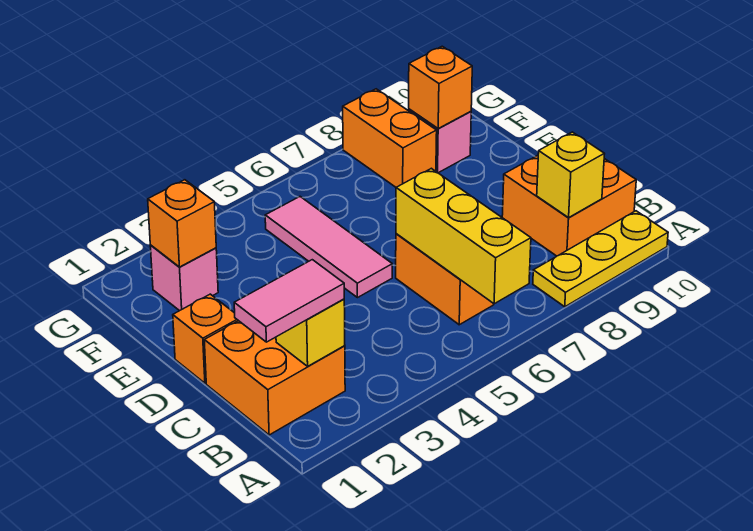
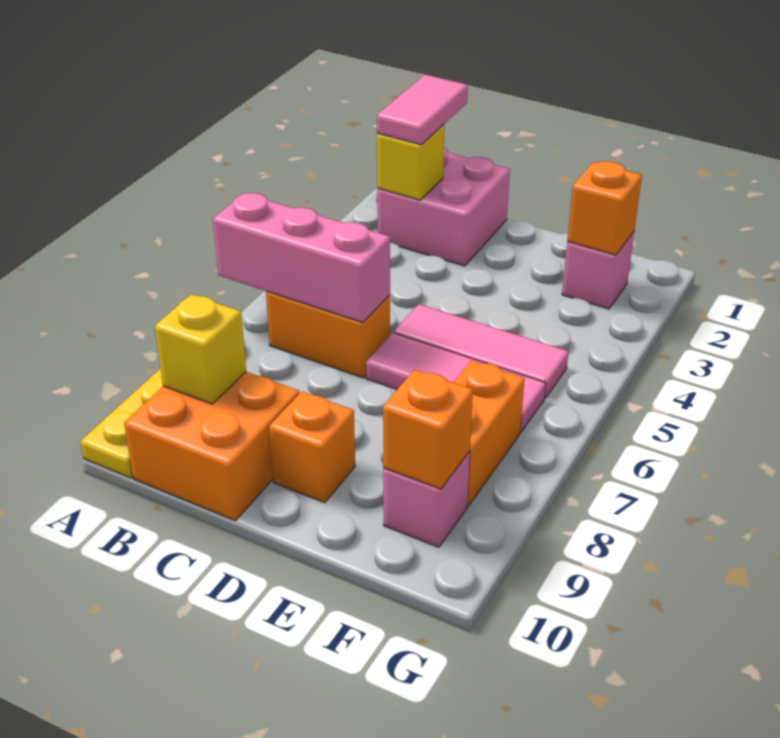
yellow 1x3 brick [396,168,531,304] -> pink 1x3 brick [213,193,390,323]
orange 2x2 brick [204,321,345,435] -> pink 2x2 brick [377,148,510,266]
orange 1x1 brick [173,294,238,383] -> orange 1x1 brick moved to [269,392,355,503]
none -> pink 1x3 tile [366,333,546,432]
orange 1x2 brick [343,89,437,187] -> orange 1x2 brick turned to [453,361,524,506]

